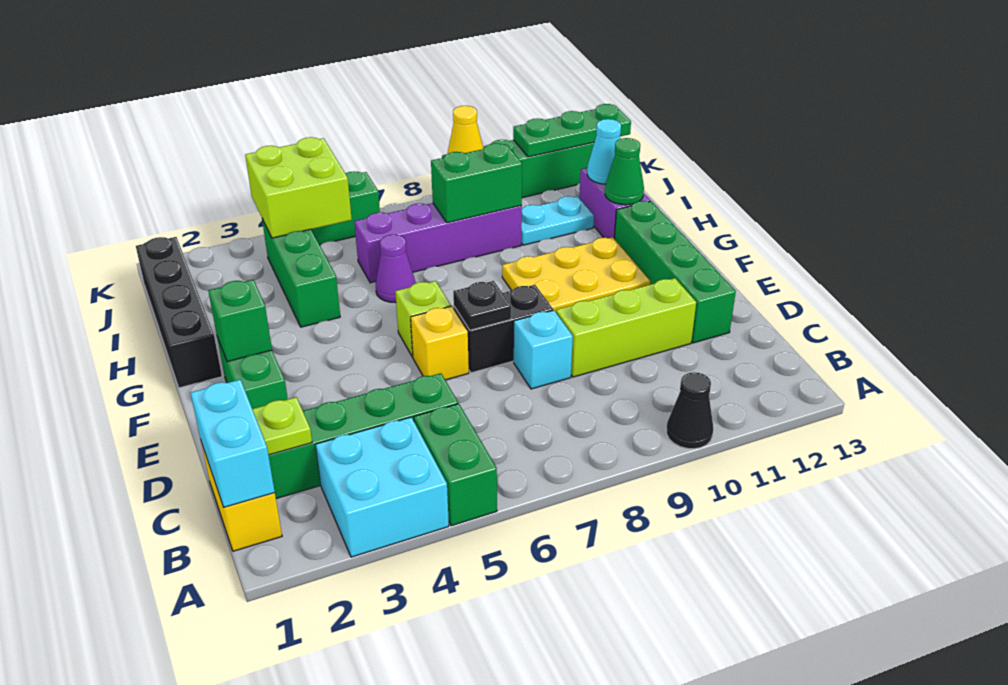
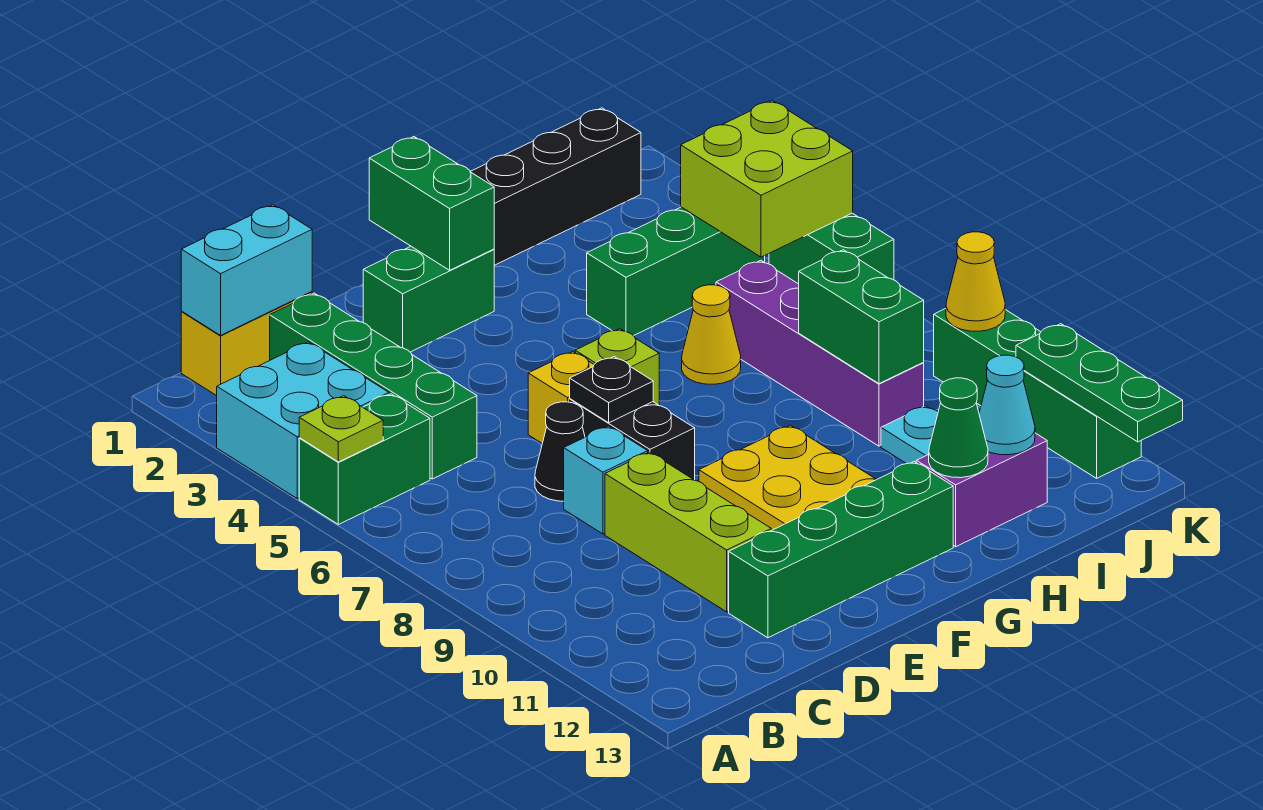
black 1x1 cone [666,372,713,449] -> black 1x1 cone moved to [535,402,585,501]
lime 1x1 plate [252,397,312,455] -> lime 1x1 plate moved to [299,396,383,462]
green 1x1 brick [208,280,272,362] -> green 1x2 brick [369,137,494,270]
purple 1x1 cone [376,235,416,302] -> yellow 1x1 cone [682,285,741,384]

